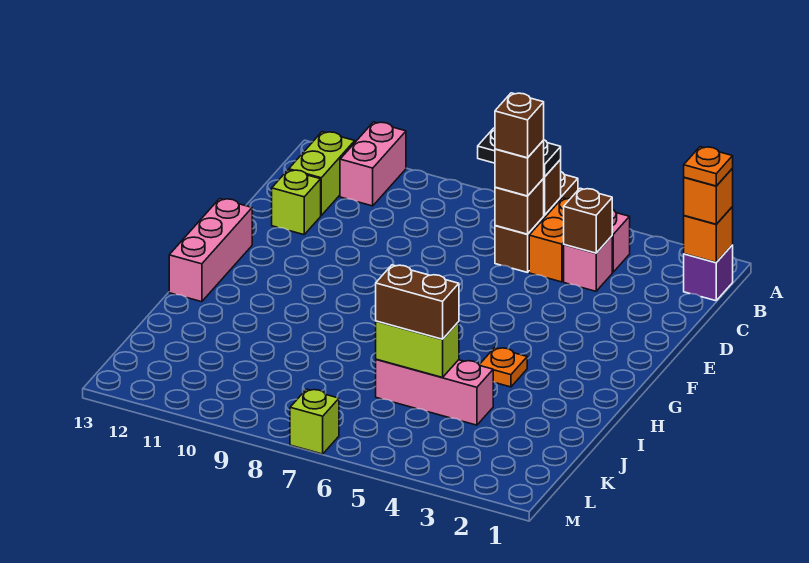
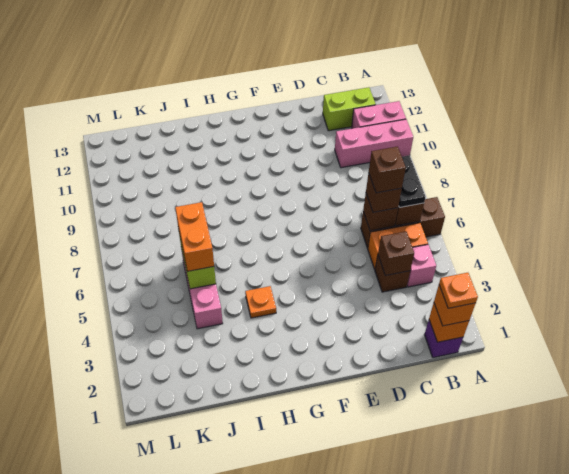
pink 1x1 brick [564,236,612,291] -> brown 1x1 brick [375,256,410,292]
lime 1x1 brick [272,170,321,235] -> none
pink 1x3 brick [169,199,252,302] -> pink 1x3 brick moved to [335,119,413,168]
brown 1x2 brick [376,265,459,339] -> orange 1x2 brick [175,202,214,271]
lime 1x1 brick [290,389,339,454] -> none

